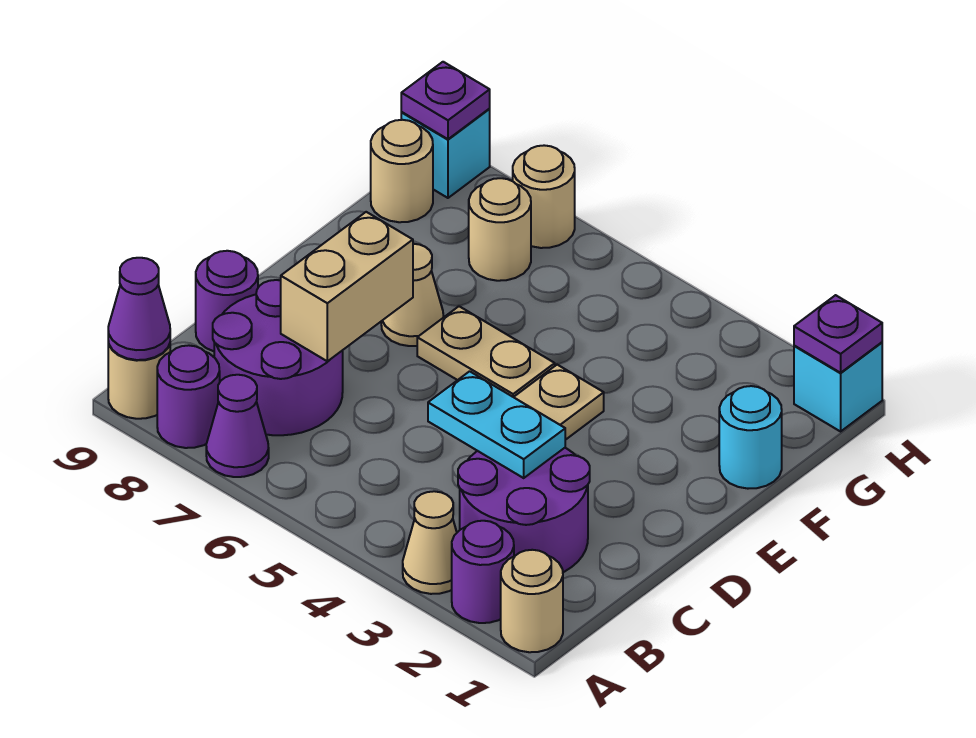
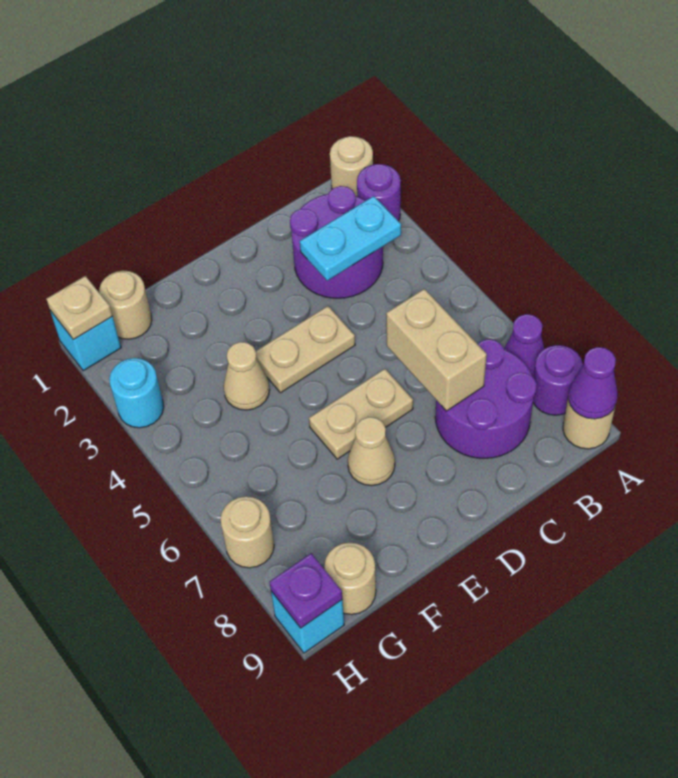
tan 1x1 cone [403,491,457,594] -> tan 1x1 cone moved to [223,342,270,410]
cyan 1x2 plate [428,371,565,478] -> cyan 1x2 plate turned to [300,196,401,281]
tan 1x2 brick [281,212,413,361] -> tan 1x2 brick turned to [386,289,487,411]
purple 1x1 round brick [196,251,258,351] -> none
tan 1x2 plate [417,306,555,397] -> tan 1x2 plate turned to [309,369,413,459]
cyan 1x1 round brick [719,386,782,489] -> cyan 1x1 round brick moved to [109,358,164,428]
tan 1x1 round brick [469,178,531,281] -> tan 1x1 round brick moved to [99,271,152,339]
purple 1x1 plate [794,295,882,373] -> tan 1x1 plate [46,276,112,340]

